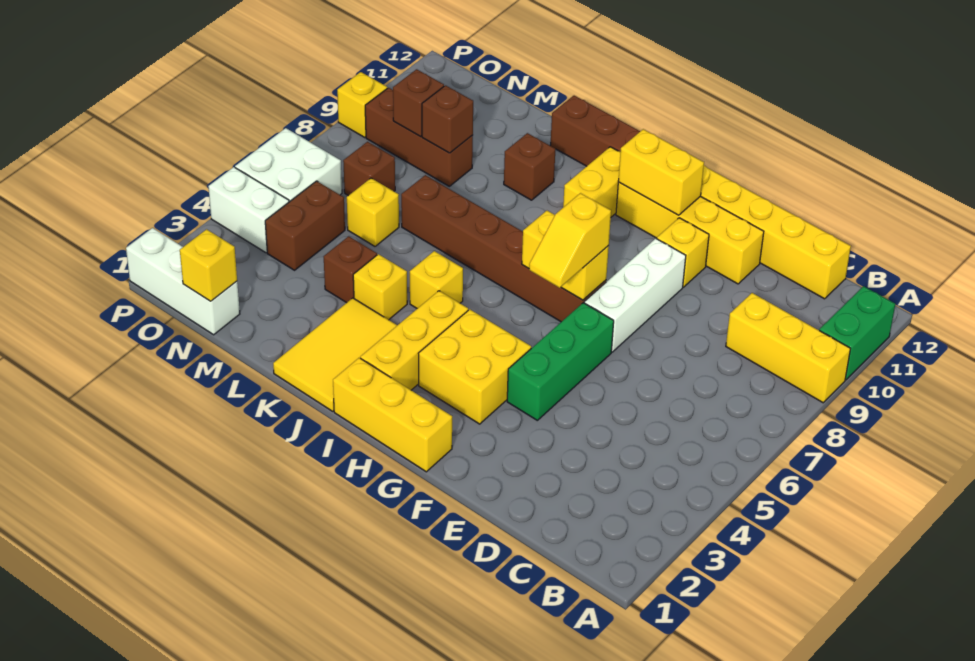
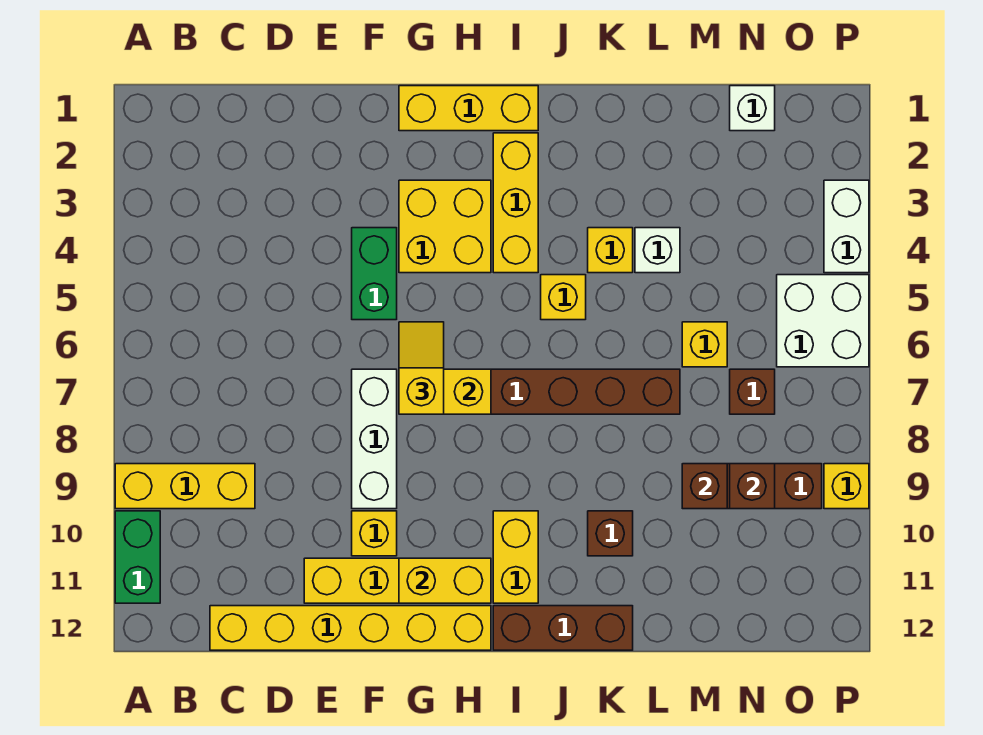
green 1x3 brick [507,303,614,420] -> green 1x2 brick [352,228,397,320]
yellow 2x3 tile [273,298,397,411] -> none
brown 1x1 brick [324,236,377,303] -> white 1x1 brick [635,228,680,273]
white 1x3 brick [126,228,240,335] -> white 1x1 brick [730,86,775,131]
yellow 1x1 brick [180,229,237,301] -> none
brown 1x2 brick [265,181,345,270] -> none
white 1x2 brick [208,167,289,253] -> white 1x2 brick turned to [824,180,869,273]

